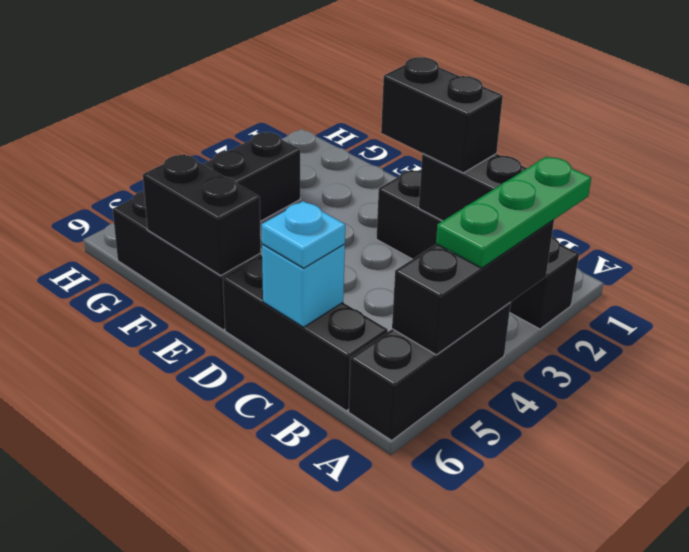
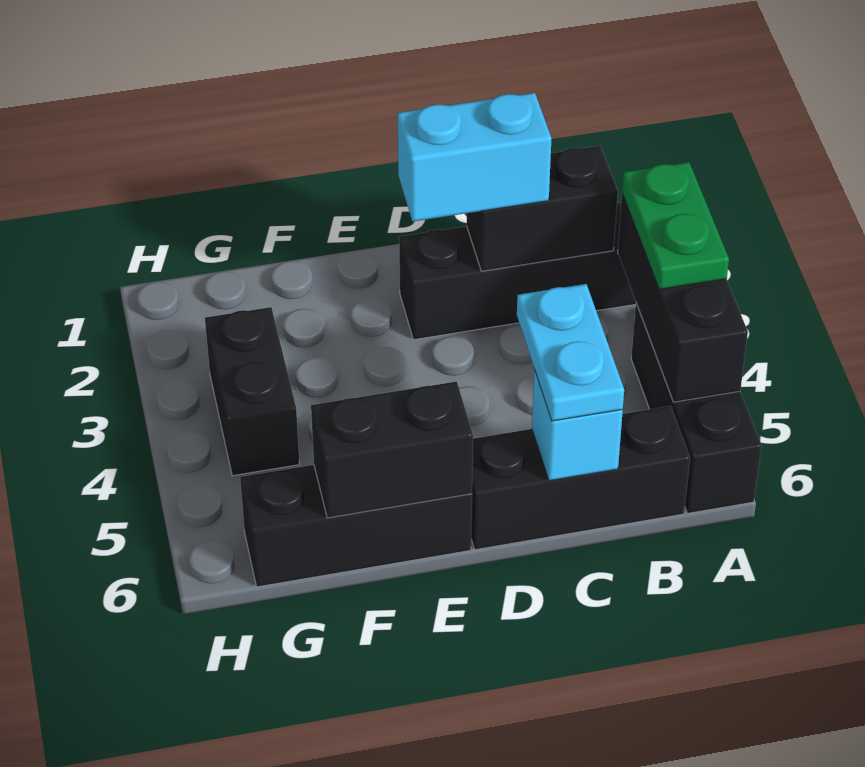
green 1x3 plate [436,157,591,268] -> green 1x2 plate [622,162,729,289]
black 1x2 brick [381,57,503,173] -> cyan 1x2 brick [398,93,552,221]
cyan 1x1 plate [261,201,345,268] -> cyan 1x2 plate [517,284,624,421]

